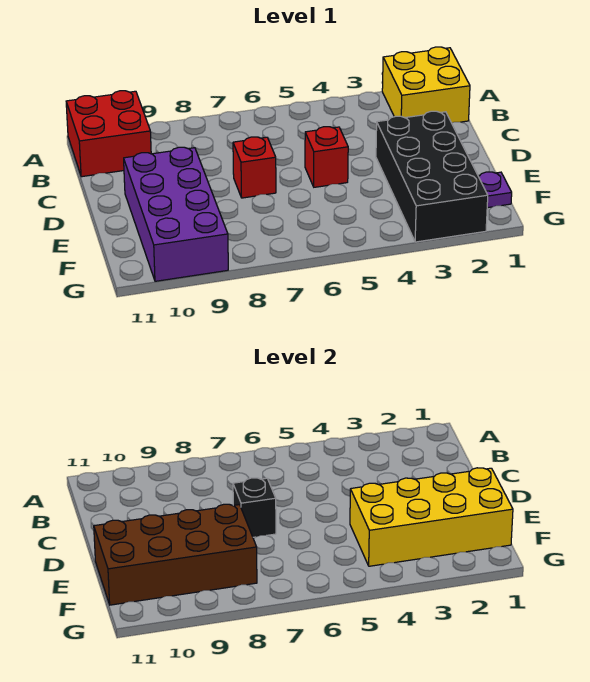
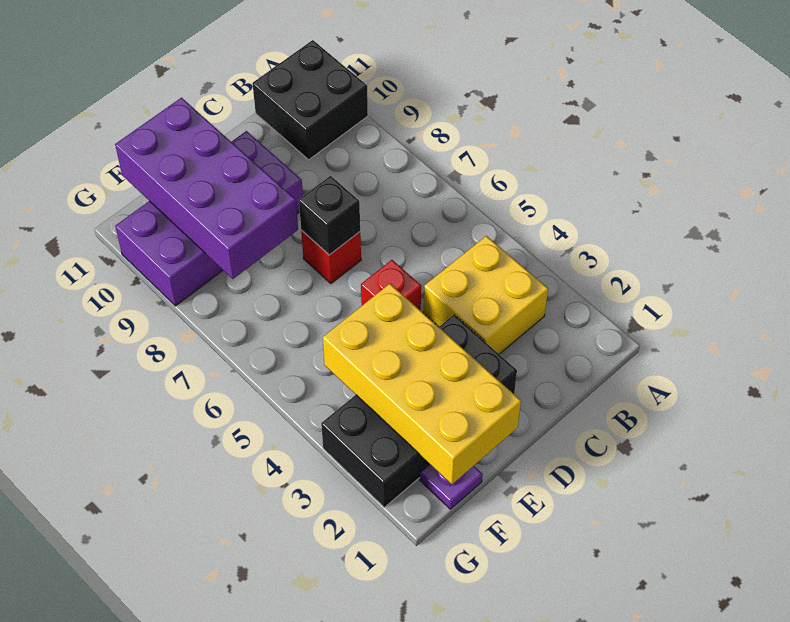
yellow 2x2 brick [382,47,470,123] -> yellow 2x2 brick moved to [424,236,548,354]
red 2x2 brick [66,91,151,177] -> black 2x2 brick [252,40,368,160]
brown 2x4 brick [94,504,257,605] -> purple 2x4 brick [115,98,298,279]

